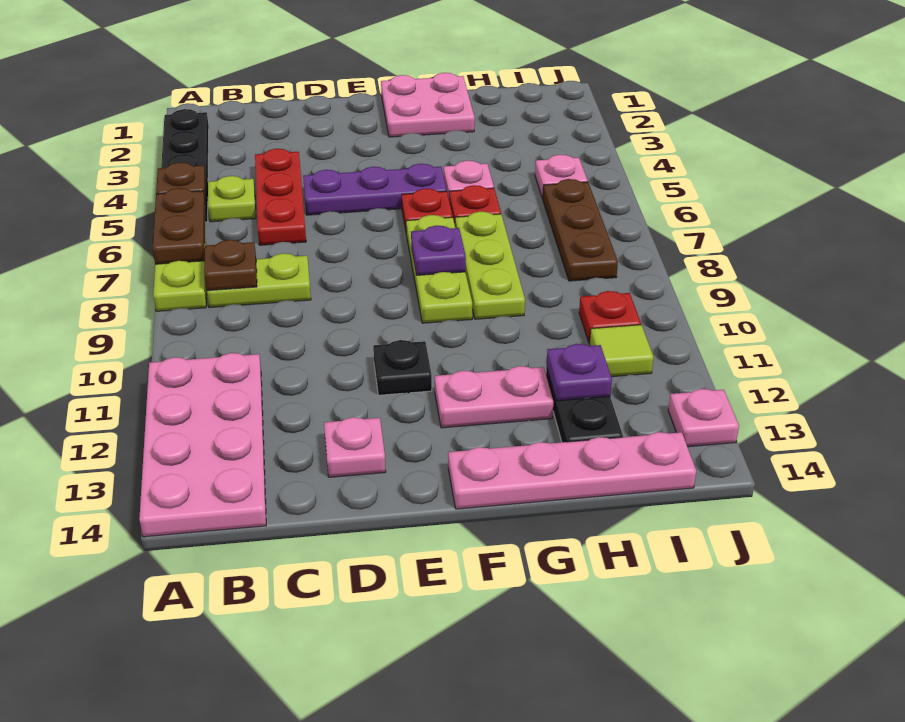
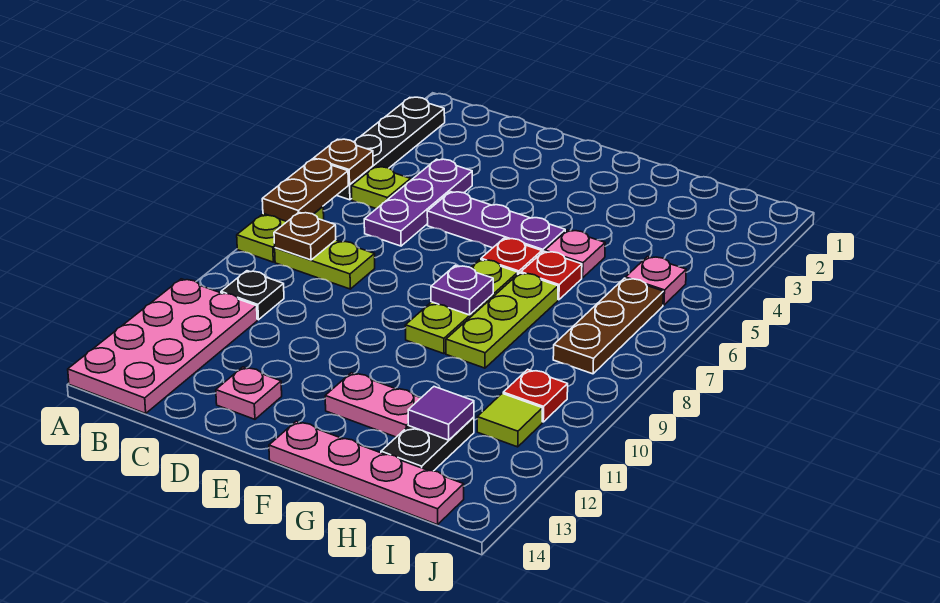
red 1x3 plate [255,149,306,245] -> purple 1x3 plate [364,159,472,246]
black 1x1 plate [373,340,432,395] -> black 1x1 plate moved to [221,271,284,320]
pink 2x2 plate [381,73,475,137] -> none
purple 1x1 plate [547,344,612,401] -> purple 1x1 tile [408,387,474,440]
pink 1x1 plate [668,389,739,447] -> none

